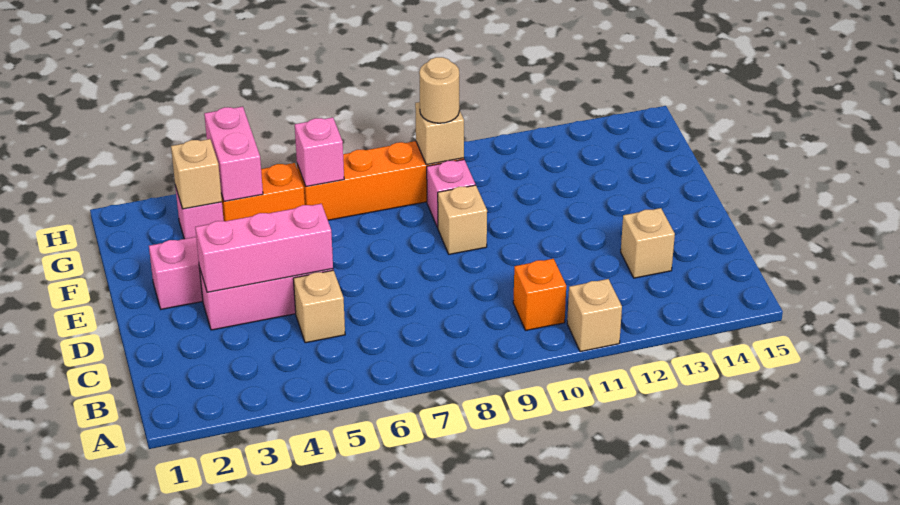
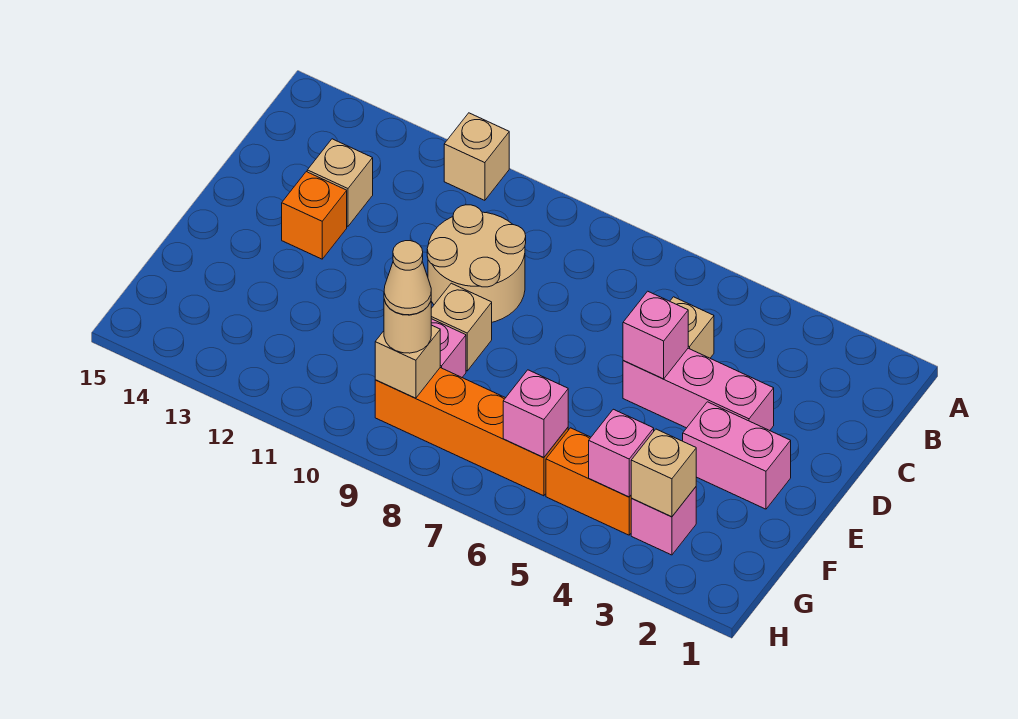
orange 1x1 brick [513,259,566,330] -> orange 1x1 brick moved to [282,172,347,259]
none -> tan 2x2 round brick [427,205,526,322]
pink 1x3 brick [195,204,333,292] -> pink 1x1 brick [623,291,688,379]
pink 1x2 brick [204,107,263,201] -> pink 1x1 brick [589,409,654,497]
none -> tan 1x1 cone [384,241,431,315]

